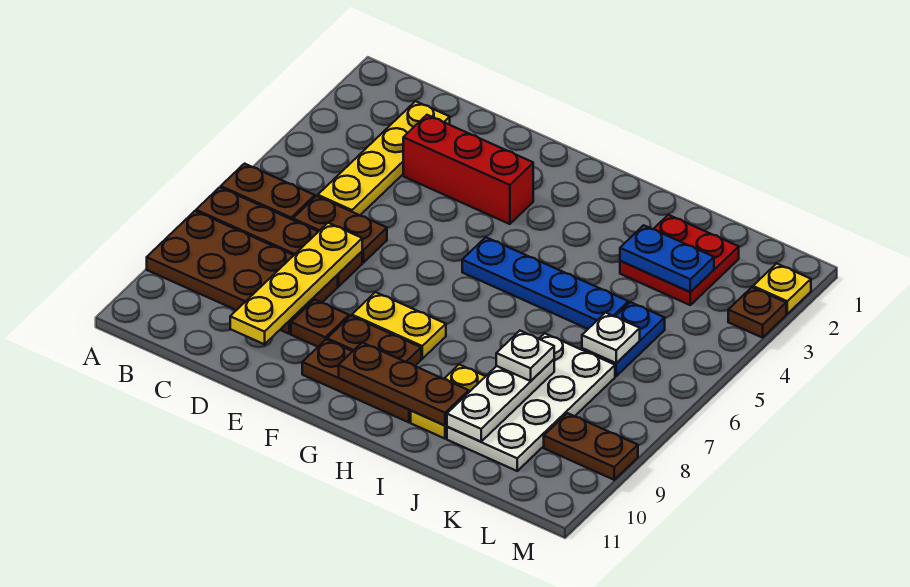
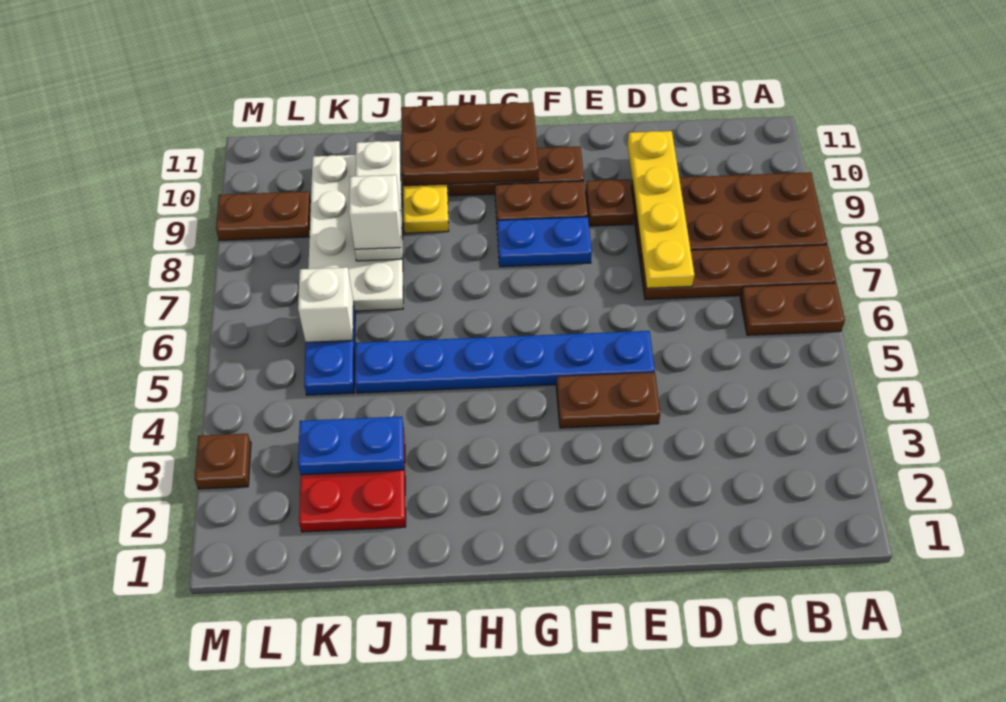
yellow 1x4 plate [318,101,450,215] -> none
brown 1x2 plate [293,196,387,263] -> brown 1x2 plate moved to [556,373,661,428]
red 1x3 brick [403,115,533,224] -> none
yellow 1x2 plate [352,292,446,359] -> blue 1x2 plate [497,217,592,267]
blue 1x4 plate [462,237,628,329] -> blue 1x6 plate [355,331,655,393]
brown 1x3 plate [339,343,469,426] -> brown 2x3 plate [401,102,539,186]
white 1x1 plate [496,331,554,381] -> white 1x1 brick [349,175,401,249]
white 1x1 plate [582,313,640,363] -> white 1x1 brick [298,267,353,342]
yellow 1x1 plate [753,263,811,314] -> none

